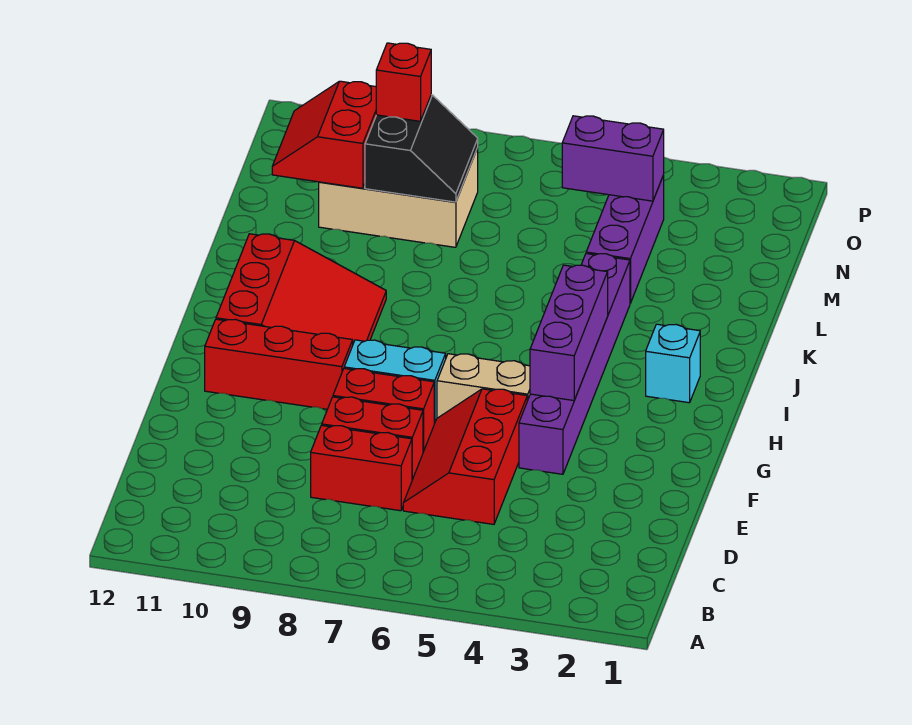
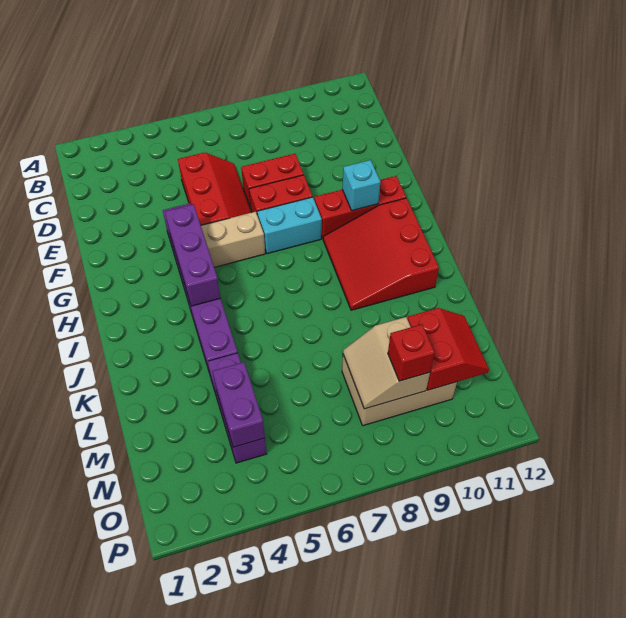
red 1x2 brick [311,425,412,511] -> none
cyan 1x1 brick [646,324,700,403] -> cyan 1x1 brick moved to [342,160,380,211]
black 2x2 slope [365,95,478,202] -> tan 2x2 slope [343,317,430,409]
purple 1x2 brick [562,116,664,201] -> purple 1x2 brick turned to [213,362,265,447]

